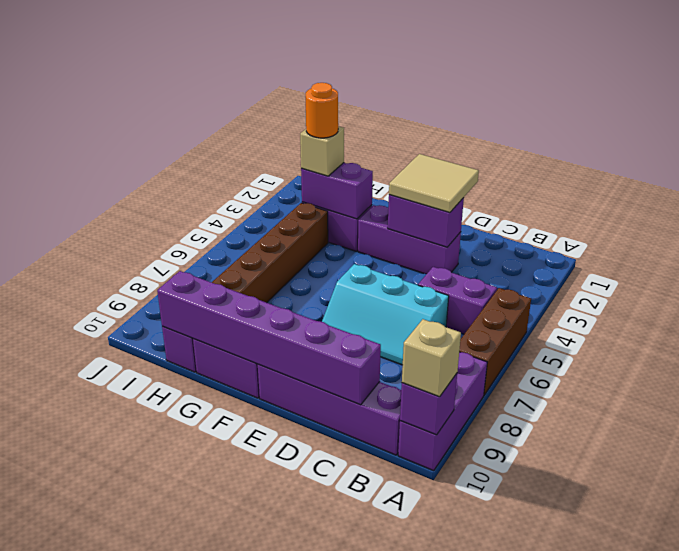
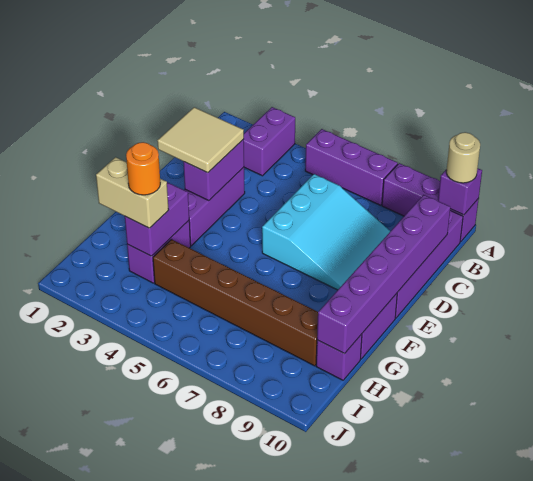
brown 1x3 brick [459,288,531,395] -> purple 1x3 brick [305,129,398,205]
tan 1x1 brick [402,319,461,397] -> tan 1x1 round brick [446,132,480,183]
purple 1x2 brick [418,267,497,334] -> purple 1x2 brick moved to [244,107,295,176]
cyan 2x3 slope [322,264,449,365] -> cyan 3x3 slope [262,174,390,290]
tan 1x1 brick [300,126,344,176] -> tan 1x2 brick [96,157,169,228]

